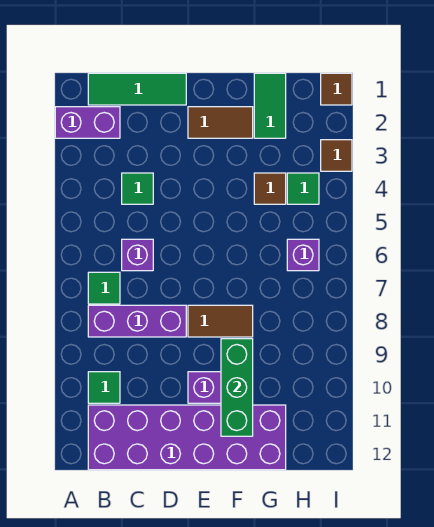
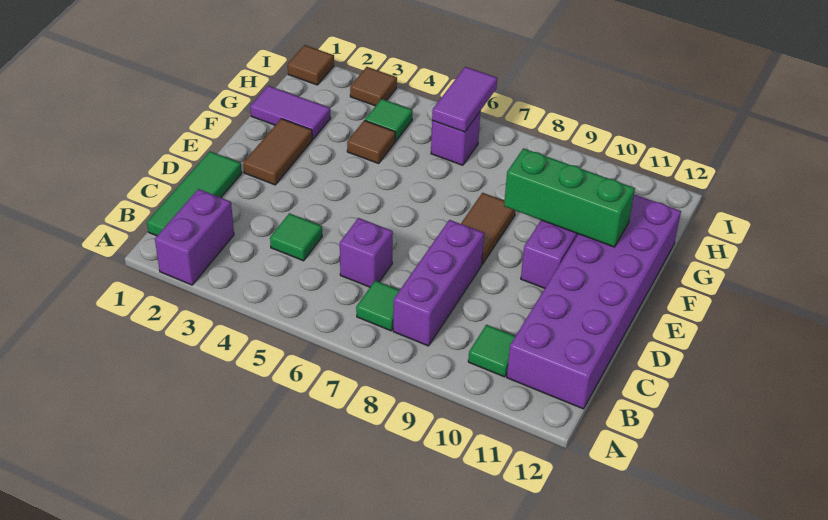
green 1x2 tile [254,73,286,138] -> purple 1x2 tile [250,86,330,139]
none -> purple 1x2 tile [432,67,497,132]

